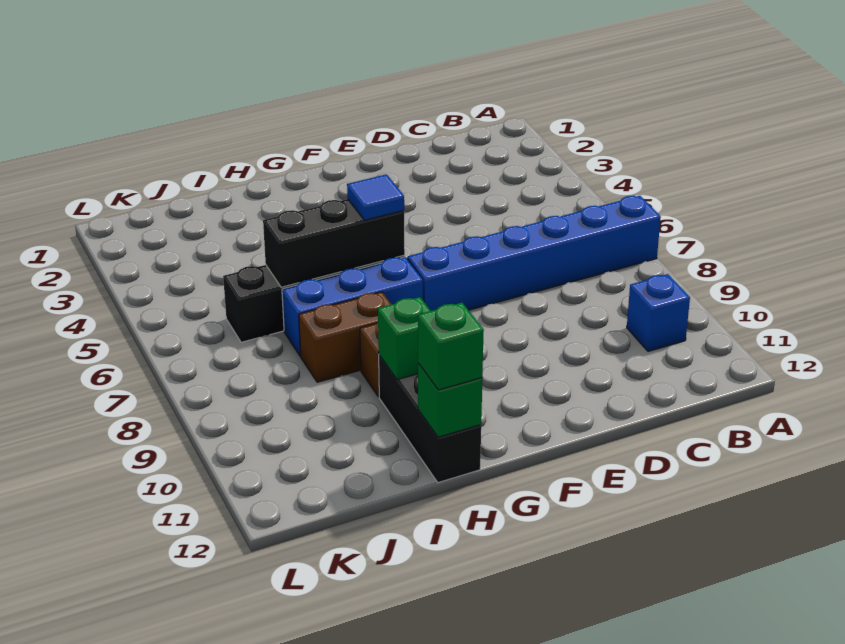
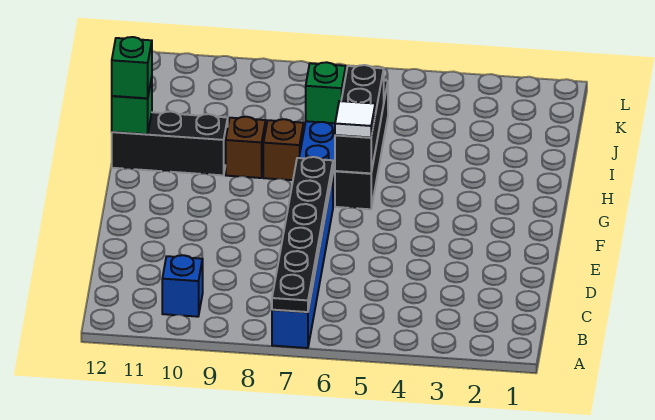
none -> black 1x6 plate [272,157,333,312]
blue 1x1 tile [347,174,404,220] -> white 1x1 tile [335,101,375,138]
brown 1x2 brick [299,292,391,382] -> brown 1x1 brick [263,119,304,180]
green 1x1 brick [378,297,431,380] -> green 1x1 brick moved to [306,62,346,123]

